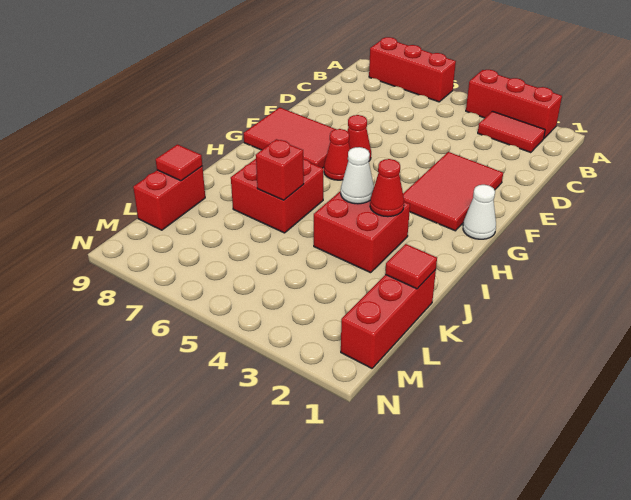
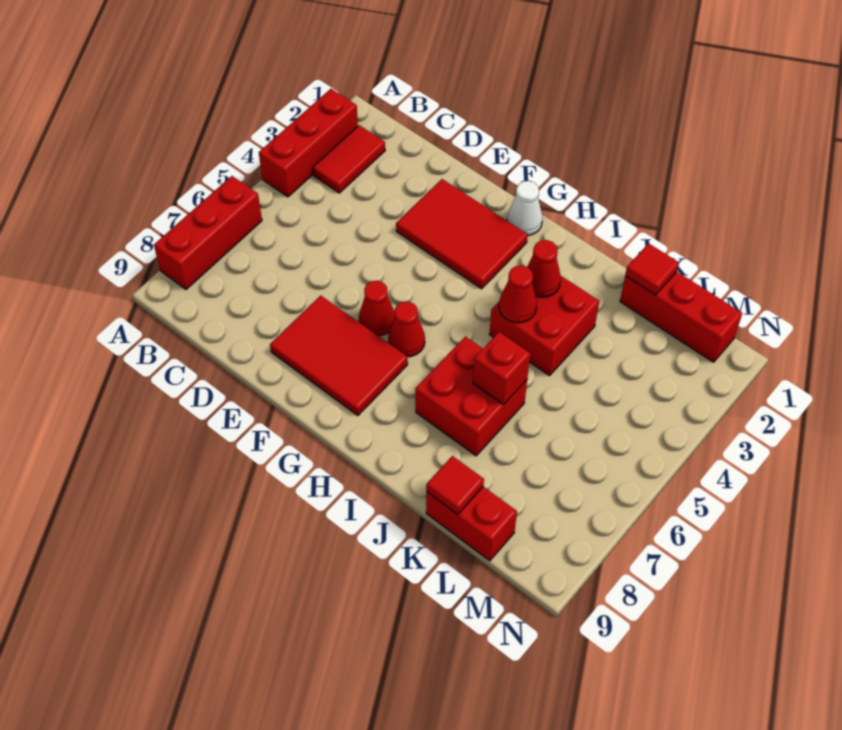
red 2x3 tile [244,107,335,168] -> red 2x3 tile turned to [270,296,408,415]
white 1x1 cone [341,147,374,204] -> red 1x1 cone [499,265,537,323]

